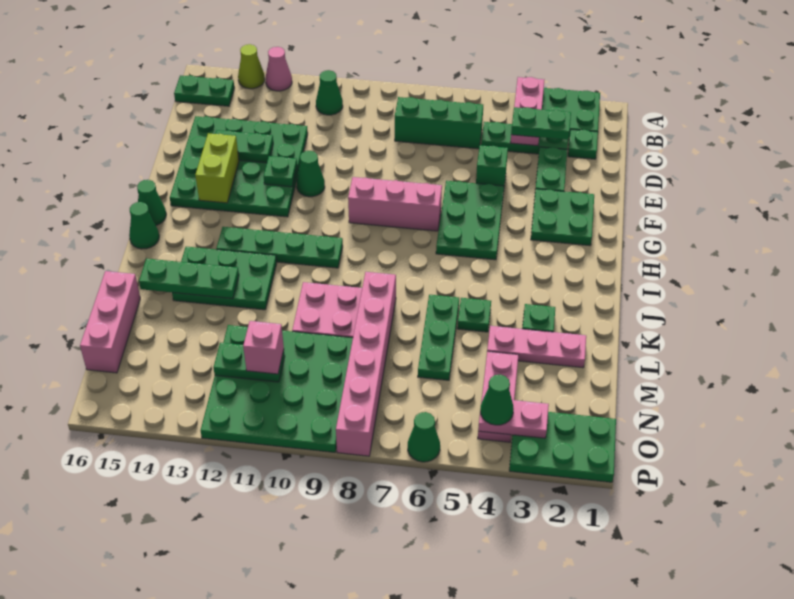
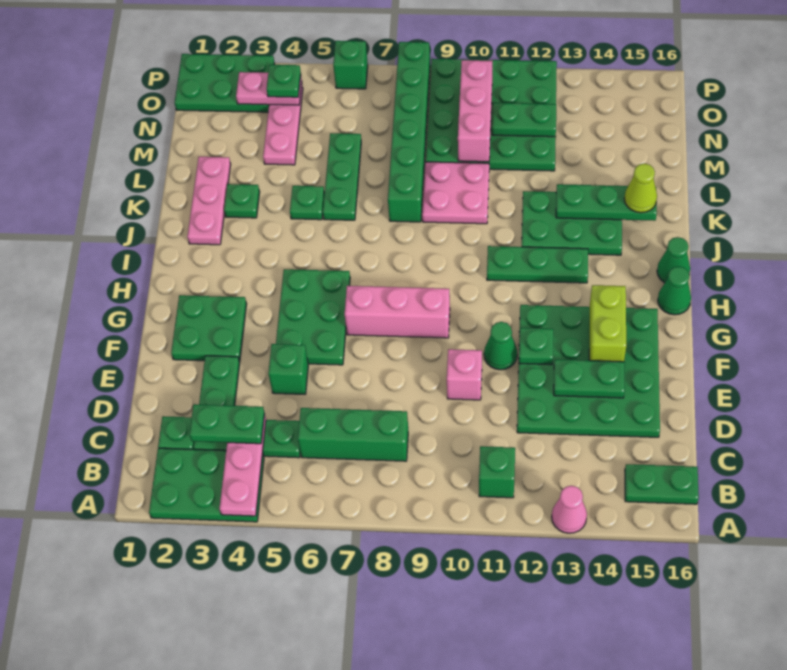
lime 1x1 cone [238,44,265,89] -> lime 1x1 cone moved to [624,164,657,213]
green 1x1 cone [316,70,343,115] -> green 1x1 brick [479,446,515,498]
green 1x4 plate [216,227,343,268] -> green 1x3 plate [487,246,588,283]
pink 1x6 brick [336,272,396,456] -> green 1x6 brick [388,42,430,222]
pink 1x3 plate [487,326,586,368] -> pink 1x3 plate turned to [187,157,231,245]
pink 1x3 brick [80,271,140,373] -> pink 1x3 brick moved to [458,60,492,162]
pink 1x1 brick [243,321,284,374] -> pink 1x1 brick moved to [447,349,482,400]
green 1x1 cone [480,375,514,425] -> green 1x1 plate [267,65,301,97]
green 1x1 cone [408,412,440,462] -> green 1x1 brick [333,41,368,89]

